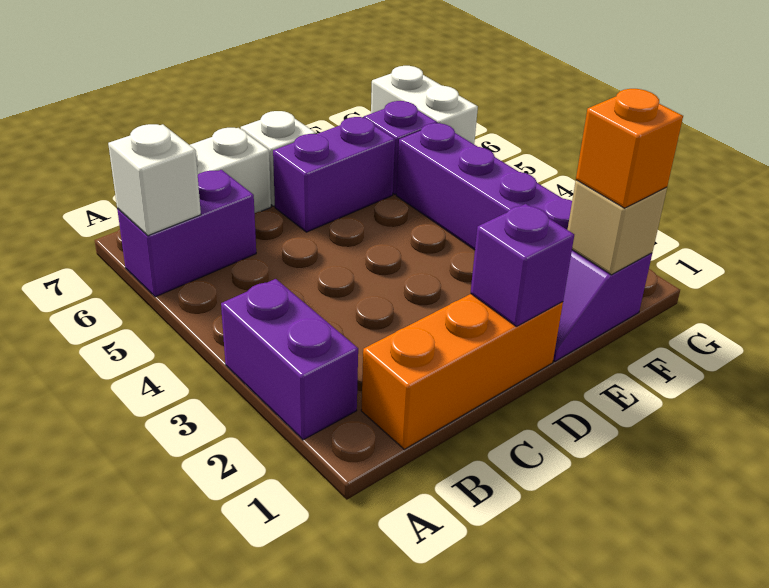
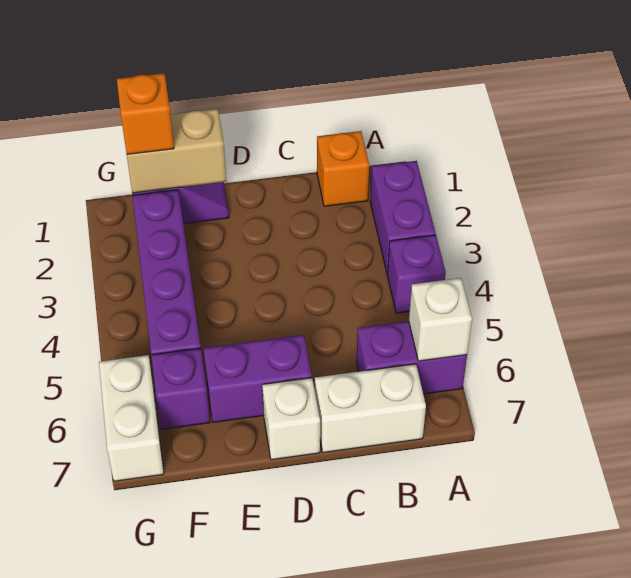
orange 1x3 brick [361,294,563,449] -> orange 1x1 brick [317,131,369,206]
purple 1x1 brick [471,204,574,327] -> purple 1x1 brick moved to [388,235,446,313]
tan 1x1 brick [568,180,667,275] -> tan 1x2 brick [127,109,226,193]

